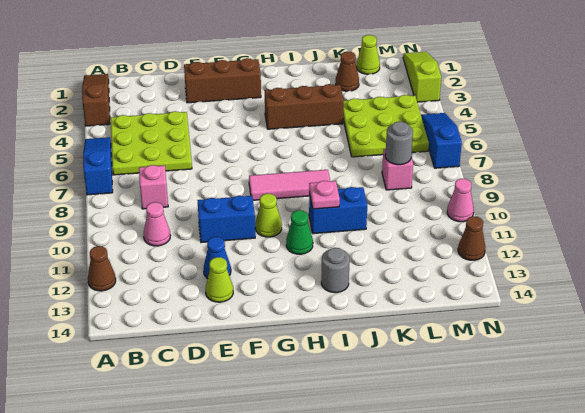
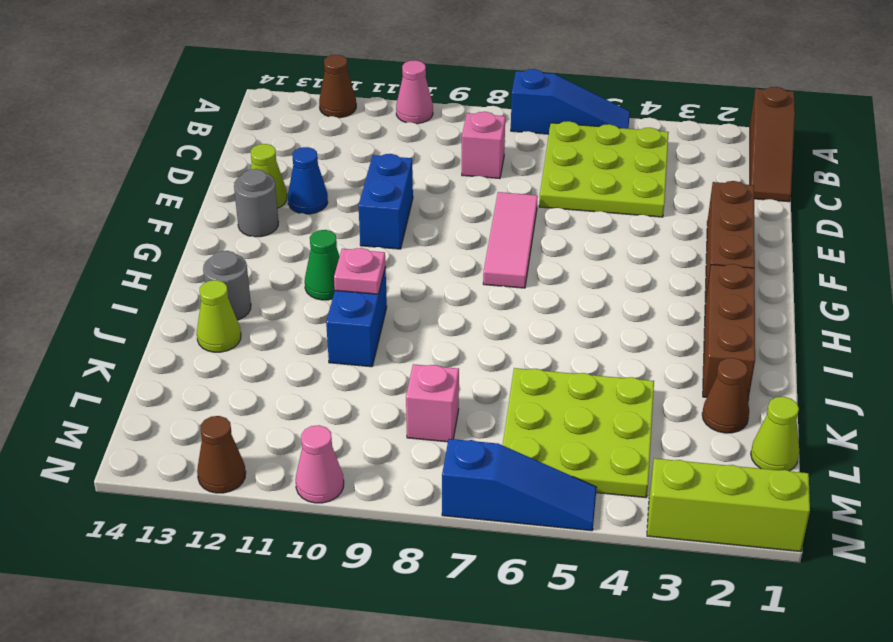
brown 1x3 slope [82,74,110,126] -> brown 1x3 slope turned to [750,87,795,202]
pink 1x1 cone [143,202,170,246] -> pink 1x1 cone moved to [396,60,433,124]
pink 1x3 tile [249,170,330,200] -> pink 1x3 tile moved to [483,192,538,288]
lime 1x1 cone [255,194,282,237] -> lime 1x1 cone moved to [197,280,241,352]
brown 1x3 brick [265,84,344,129] -> brown 1x3 brick moved to [703,264,755,400]
grey 1x1 round brick [385,121,413,165] -> grey 1x1 round brick moved to [234,169,278,237]
lime 1x3 slope [403,52,441,102] -> lime 1x3 brick [647,458,810,552]

